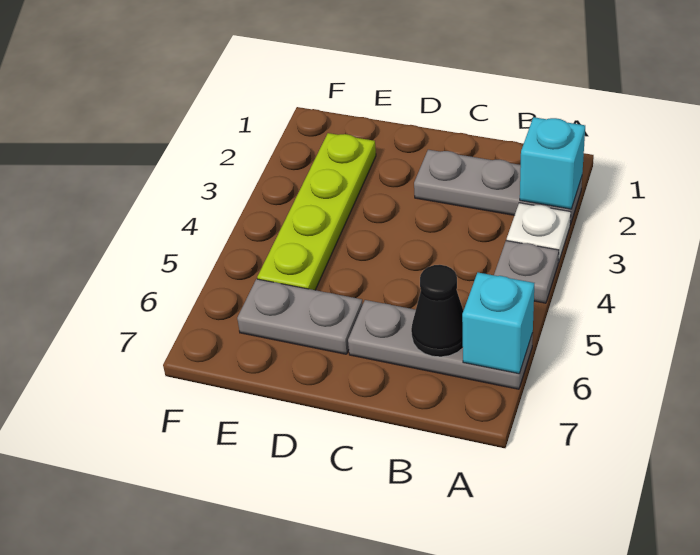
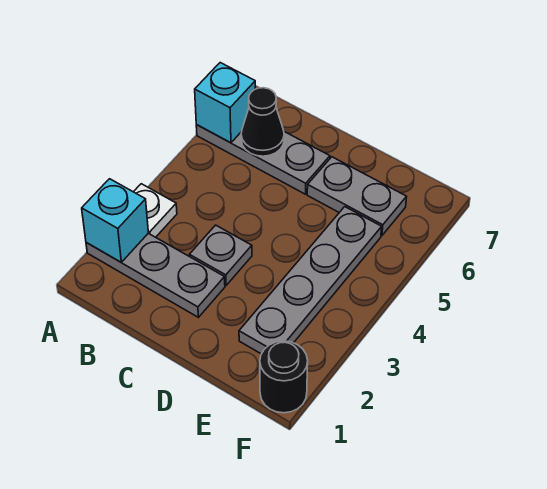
grey 1x1 plate [494,241,559,303] -> grey 1x1 plate moved to [189,225,252,285]
lime 1x4 plate [257,133,376,290] -> grey 1x4 plate [239,207,382,354]
none -> black 1x1 round brick [260,341,308,413]

